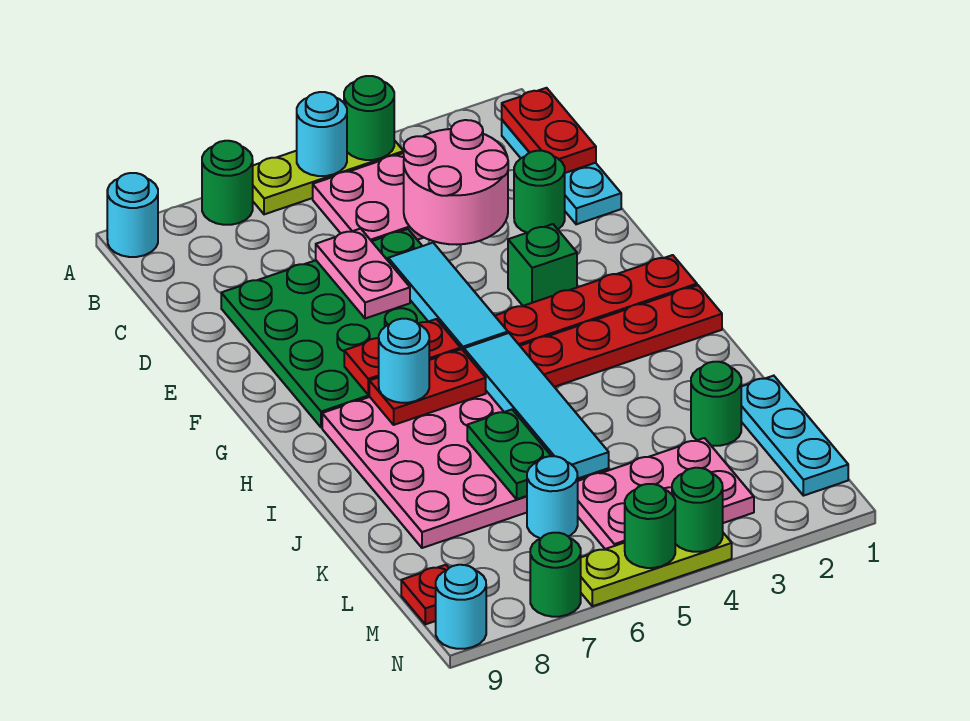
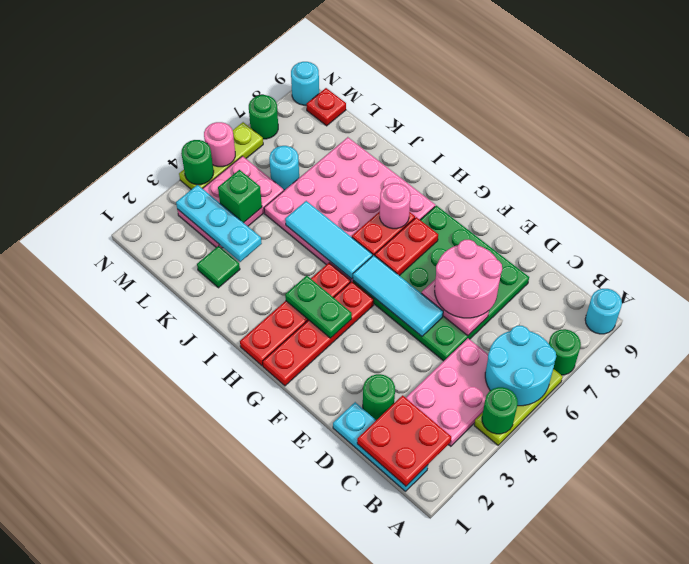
cyan 1x1 round brick [297,92,347,176] -> cyan 2x2 round brick [485,326,556,406]
red 1x2 plate [502,88,596,173] -> red 2x2 plate [357,395,451,486]
pink 2x2 round brick [404,120,508,245] -> pink 2x2 round brick moved to [435,240,502,318]
green 1x1 brick [508,224,577,306] -> green 1x1 brick moved to [218,170,262,223]
cyan 1x4 tile [464,333,609,478] -> cyan 1x3 tile [285,201,373,279]
cyan 1x1 round brick [379,319,429,403] -> pink 1x1 round brick [380,183,410,229]
green 1x2 plate [467,410,551,499] -> green 1x2 plate moved to [285,276,352,338]
cyan 1x3 plate [741,376,848,496] -> cyan 1x3 plate moved to [176,185,262,262]
green 1x1 round brick [691,362,741,446] -> green 1x1 tile [197,246,240,288]
green 1x1 round brick [625,484,675,568] -> pink 1x1 round brick [204,122,235,167]

